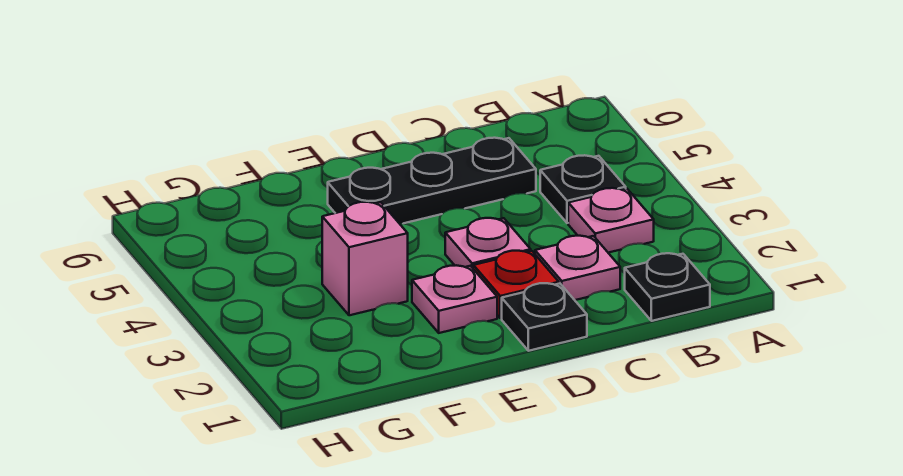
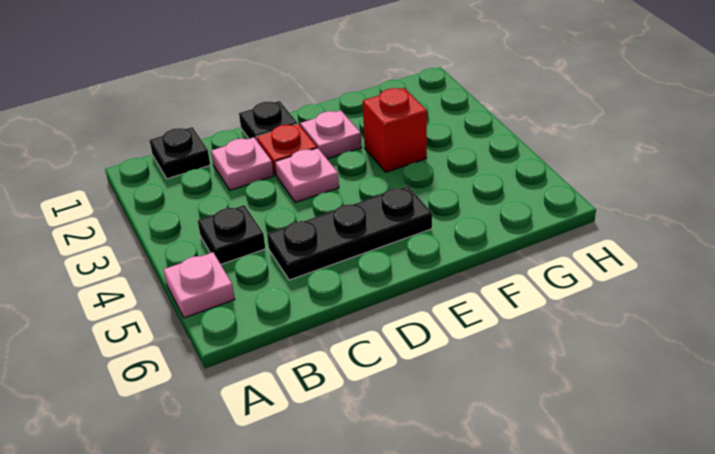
pink 1x1 plate [568,188,654,253] -> pink 1x1 plate moved to [163,252,235,318]
pink 1x1 brick [322,202,408,315] -> red 1x1 brick [363,88,427,172]

